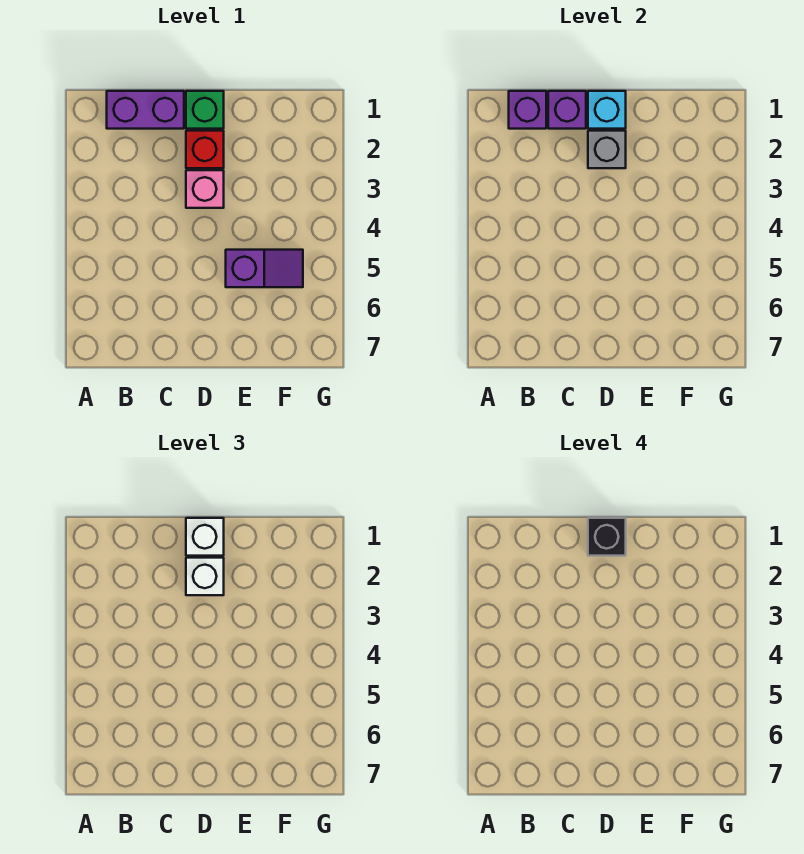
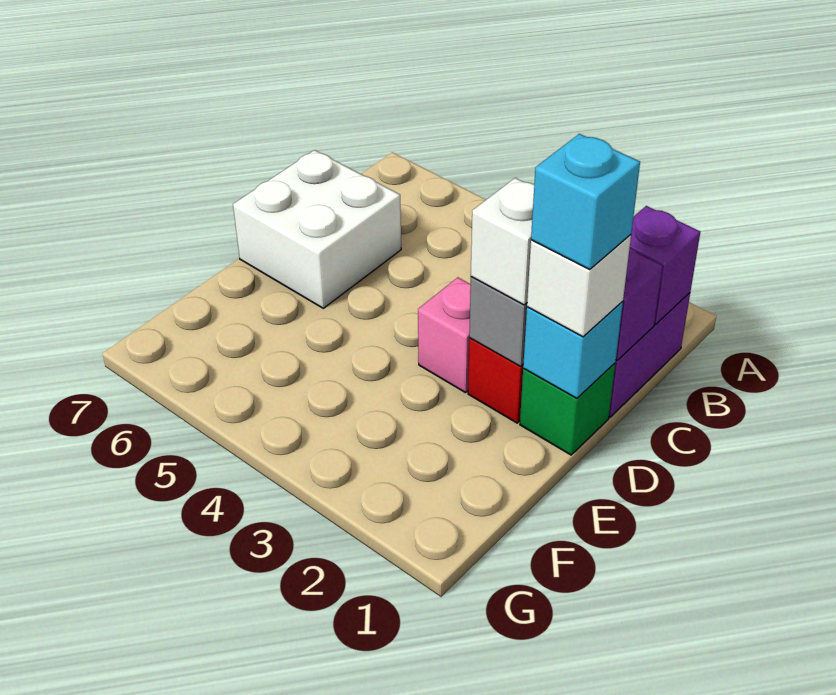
none -> white 2x2 brick [233,150,401,308]
black 1x1 brick [588,518,626,556] -> cyan 1x1 brick [531,134,640,269]
purple 1x2 slope [226,250,303,287] -> none

